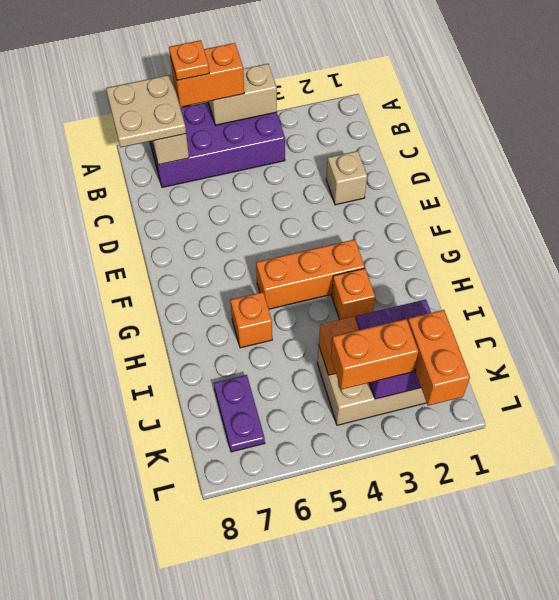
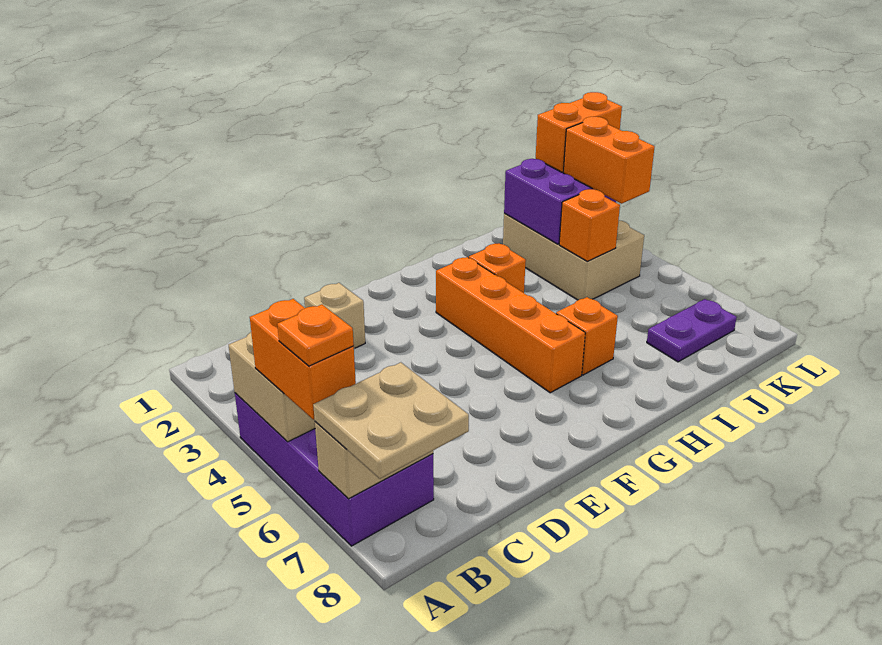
orange 1x3 brick [256,240,365,309] -> orange 1x4 brick [436,257,585,393]

